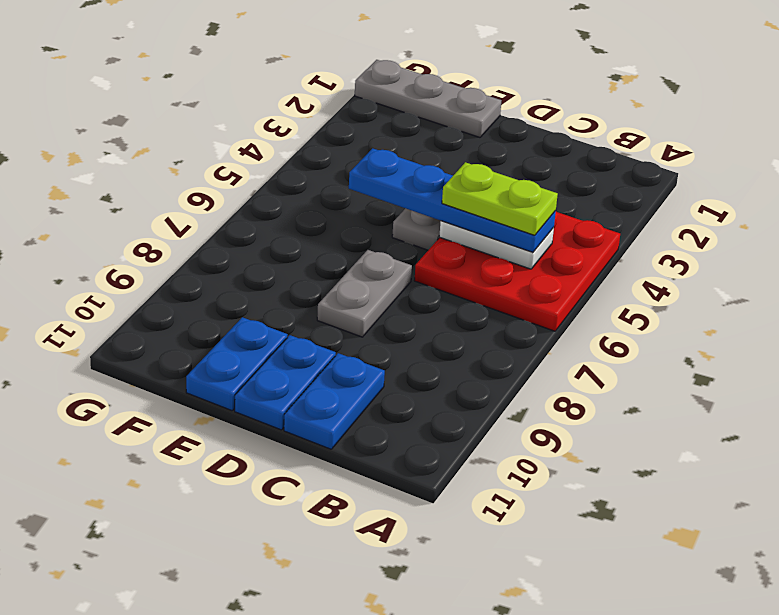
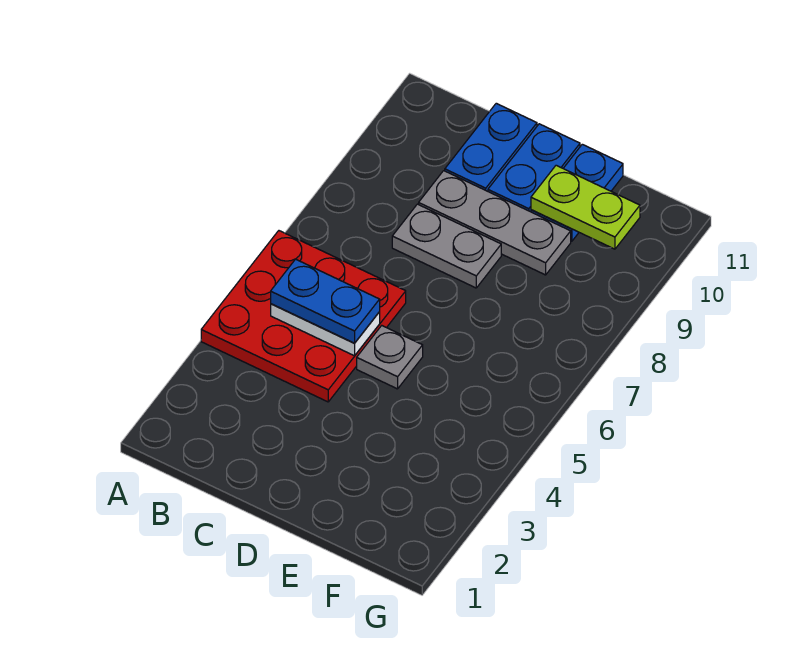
blue 1x4 plate [349,148,556,252] -> blue 1x2 plate [271,259,380,343]
lime 1x2 plate [442,162,558,235] -> lime 1x2 plate moved to [531,165,640,249]
grey 1x2 plate [317,250,412,337] -> grey 1x2 plate turned to [392,204,501,288]
grey 1x3 plate [355,60,501,137] -> grey 1x3 plate moved to [419,171,571,275]

